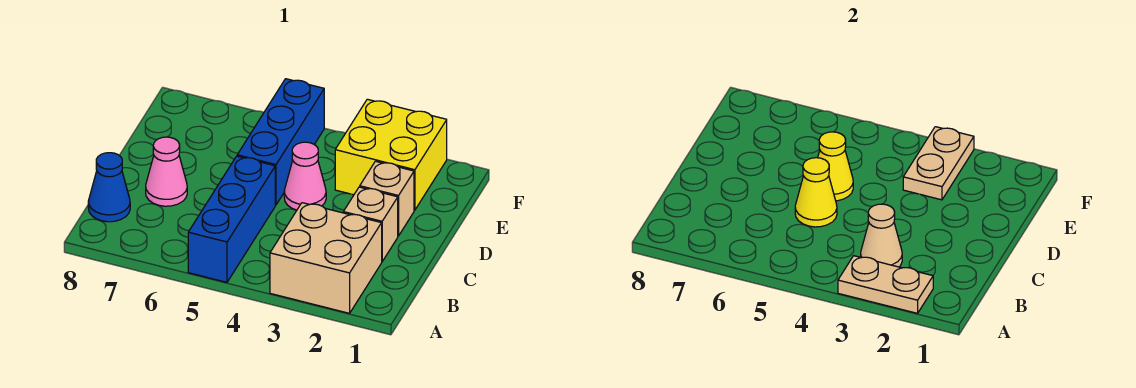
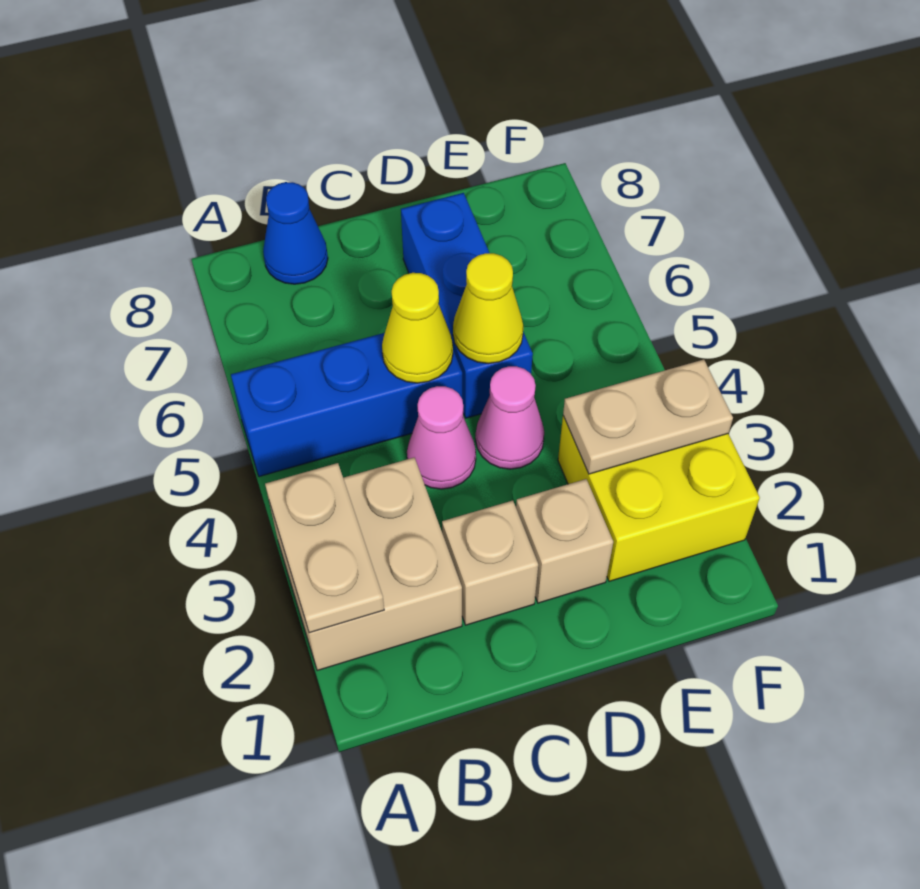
tan 1x1 cone [861,204,902,267] -> none
pink 1x1 cone [146,137,187,206] -> pink 1x1 cone moved to [407,386,476,489]
blue 1x3 brick [237,79,324,205] -> blue 1x3 brick turned to [401,193,533,418]

